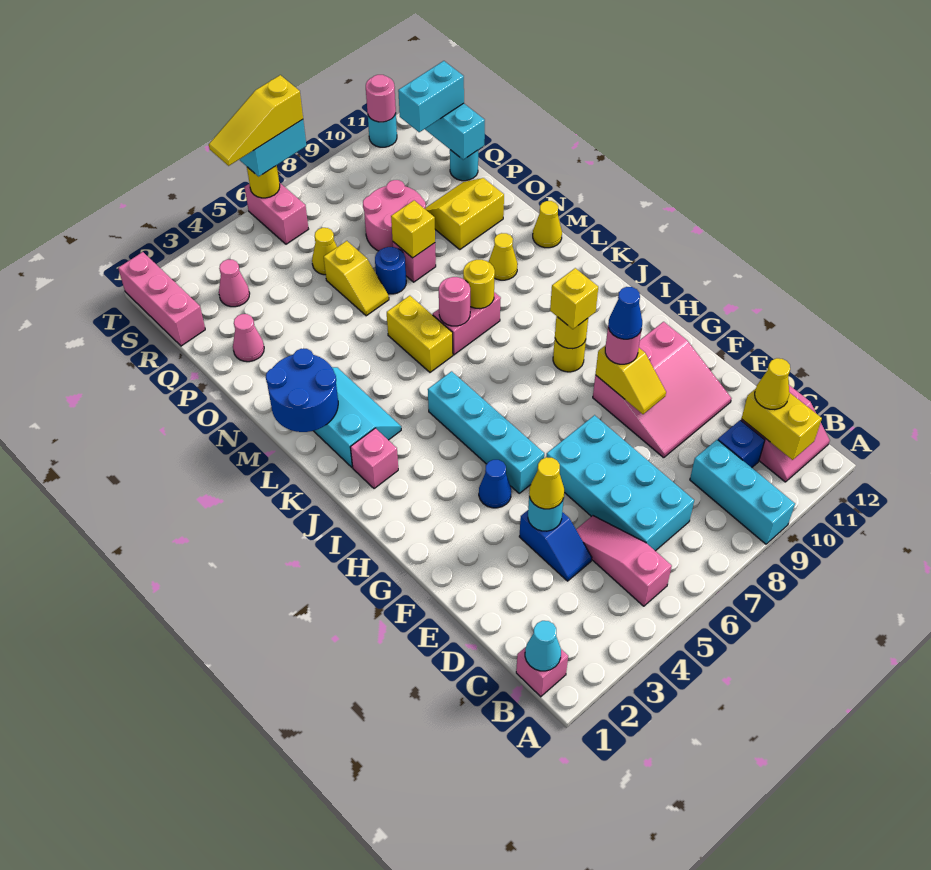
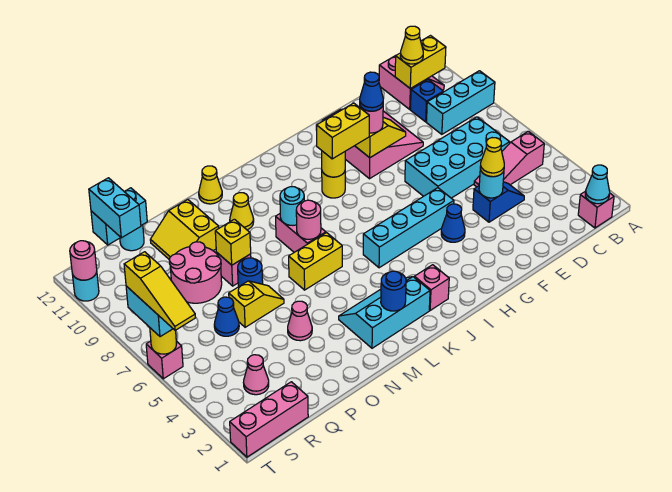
yellow 1x1 brick [550,268,598,329] -> yellow 1x2 brick [317,103,369,159]
blue 2x2 round brick [266,349,338,432] -> blue 1x1 round brick [381,271,406,311]
yellow 1x1 round brick [463,260,495,309] -> cyan 1x1 round brick [280,187,304,225]
pink 1x1 cone [233,314,264,362] -> pink 1x1 cone moved to [288,301,312,341]
yellow 1x1 cone [312,228,337,275] -> blue 1x1 cone [214,297,239,336]
pink 1x2 brick [245,182,308,244] -> pink 1x1 brick [146,341,183,379]

